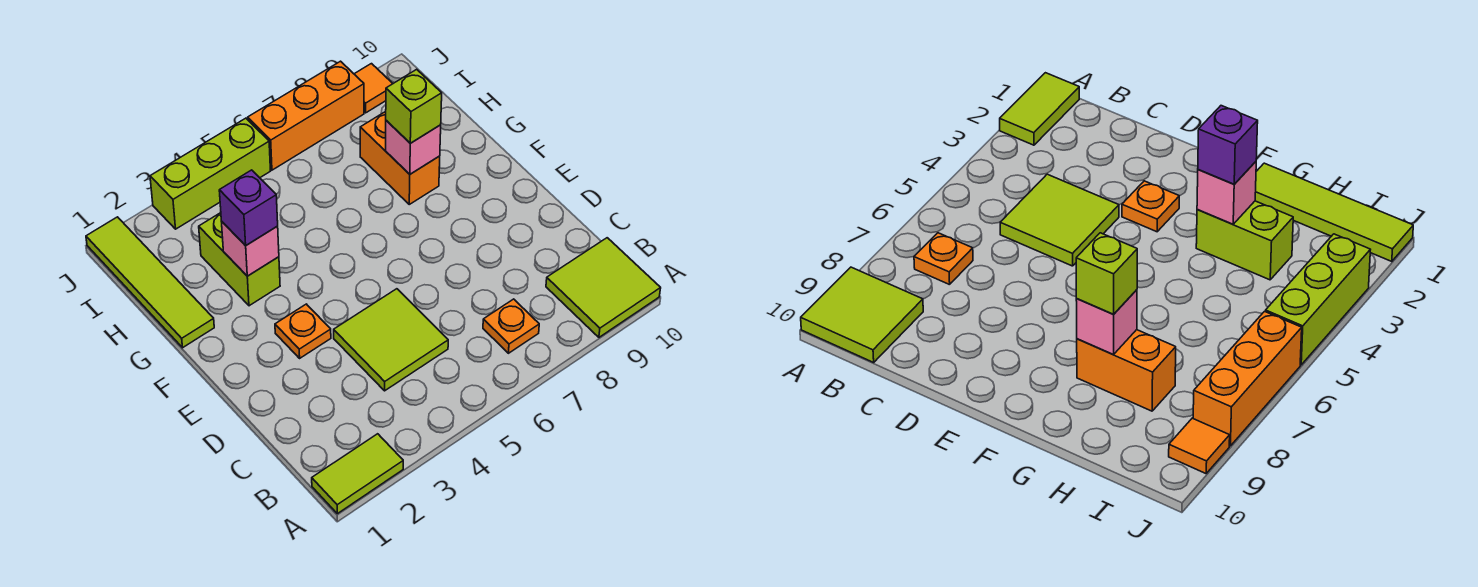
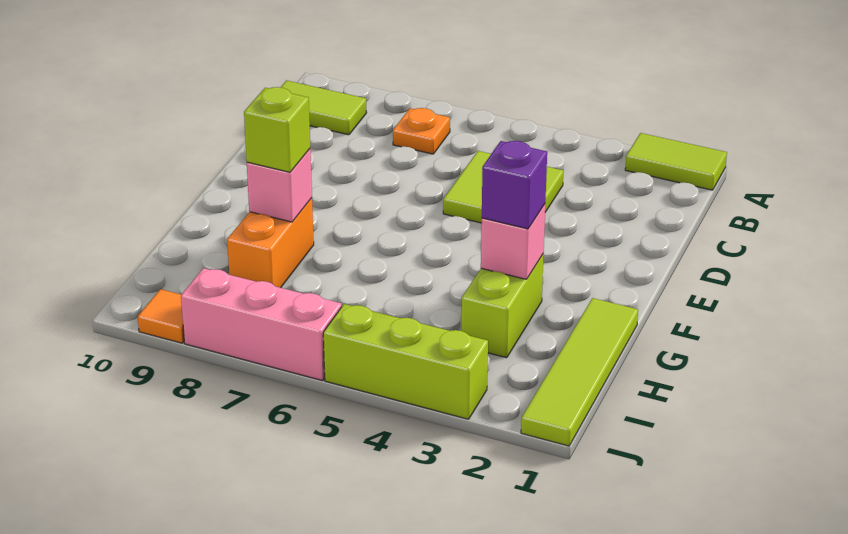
lime 2x2 tile [546,238,661,337] -> lime 1x2 tile [281,81,367,135]
orange 1x1 plate [275,304,331,358] -> none
orange 1x3 brick [248,61,364,170] -> pink 1x3 brick [181,268,342,381]

